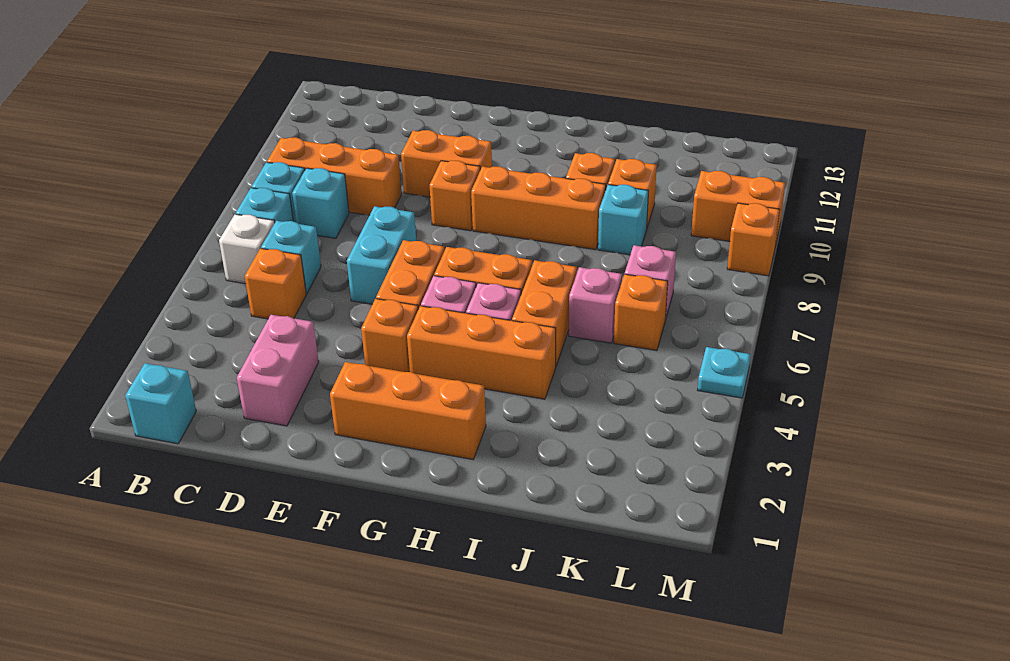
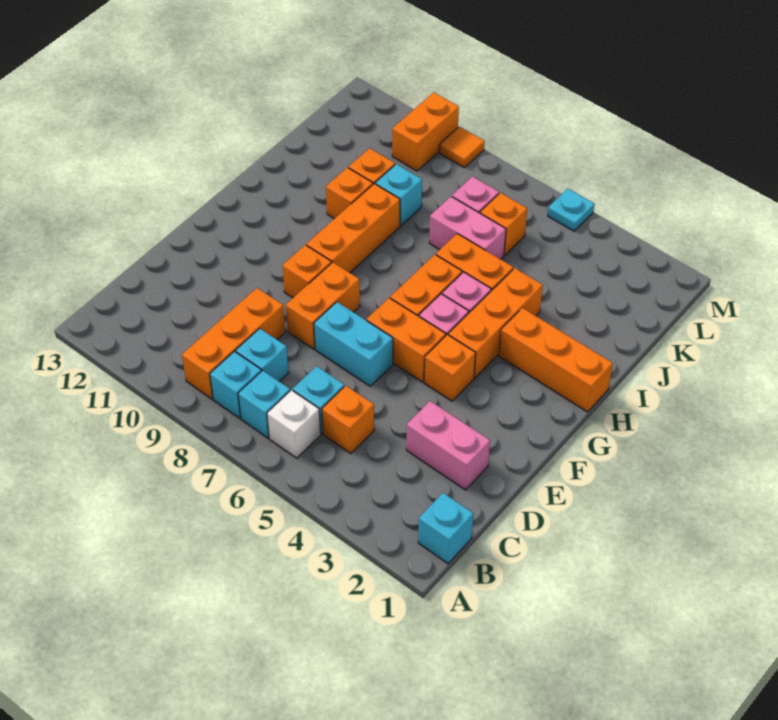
orange 1x2 brick [401,130,492,197] -> orange 1x2 brick moved to [286,262,360,349]
orange 1x3 brick [330,362,486,459] -> orange 1x3 brick turned to [499,308,613,412]
pink 1x1 brick [569,267,622,343] -> pink 1x2 brick [429,196,506,259]
orange 1x1 brick [727,203,780,276] -> orange 1x1 tile [439,127,484,167]

